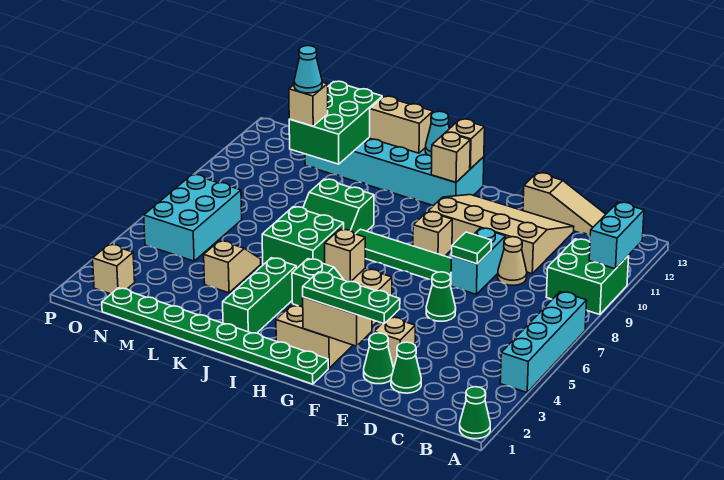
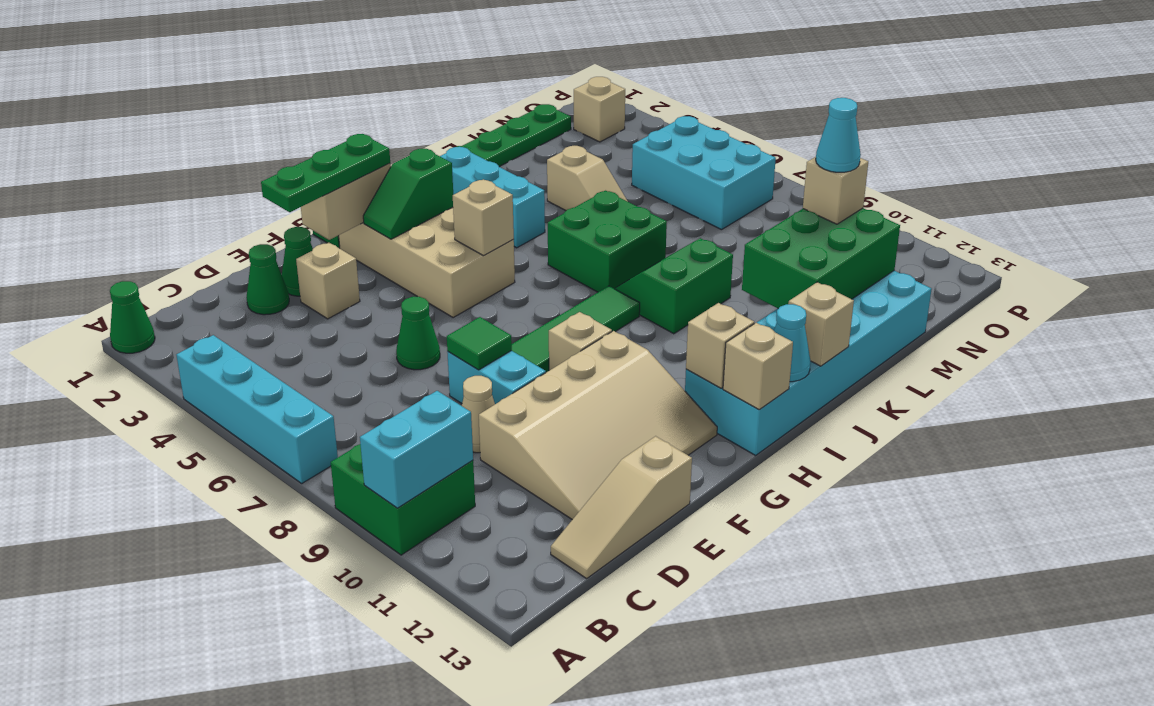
cyan 1x2 brick [589,202,644,269] -> cyan 1x2 brick turned to [360,391,473,508]
green 1x3 brick [223,258,296,333] -> cyan 1x3 brick [440,147,545,248]
tan 1x2 brick [370,96,433,153] -> tan 1x1 brick [788,282,854,366]
green 2x3 brick [289,81,382,164] -> green 2x3 brick turned to [742,208,900,309]

